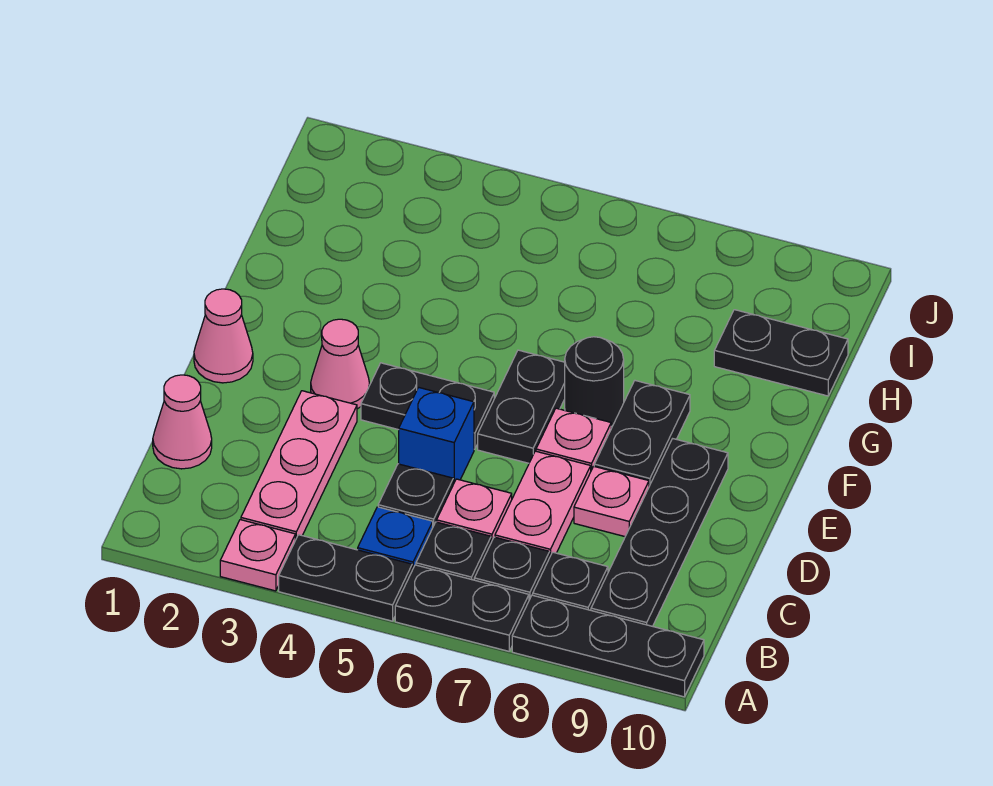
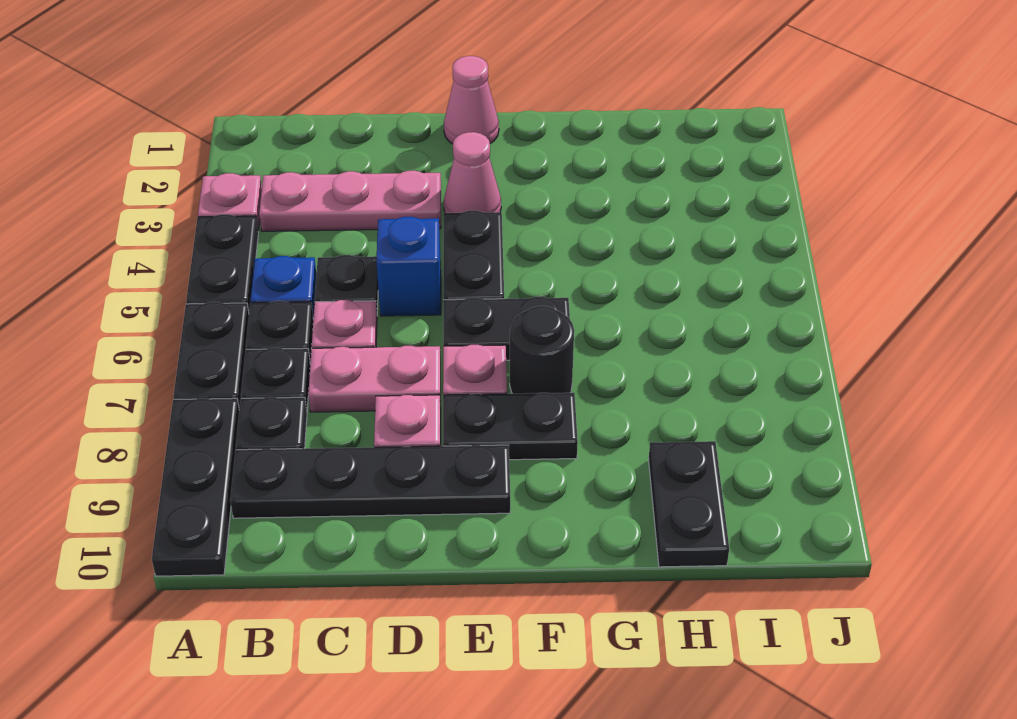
pink 1x1 cone [153,375,212,469] -> none

